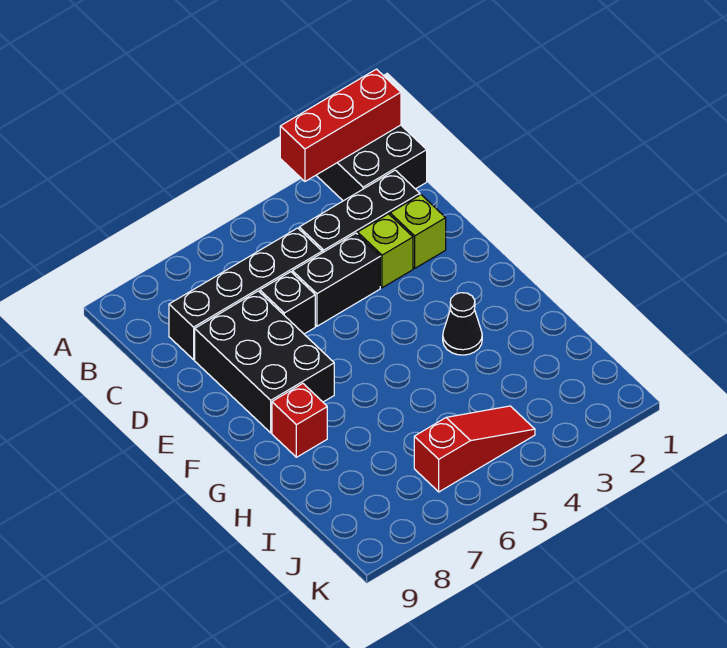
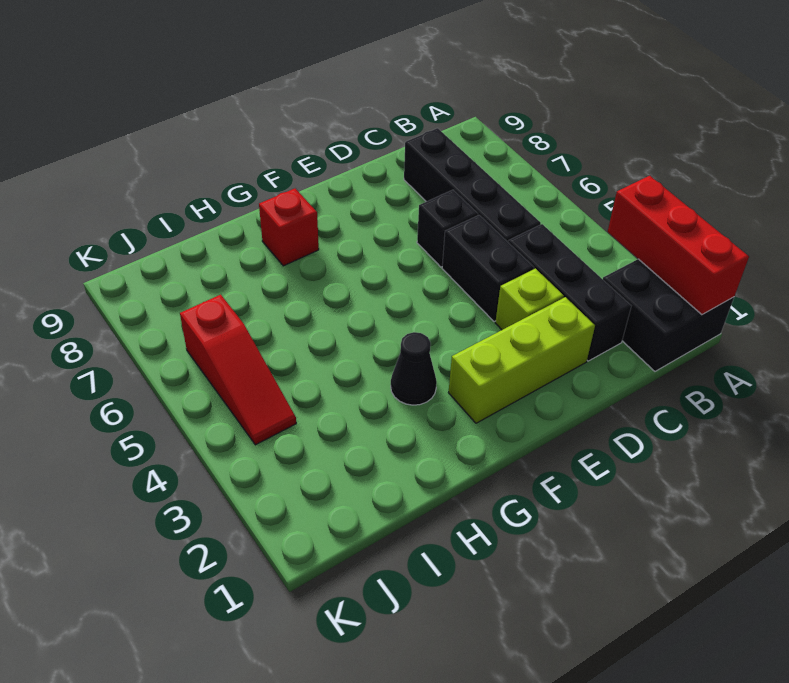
lime 1x1 brick [390,195,446,268] -> lime 1x3 brick [449,297,595,423]
black 2x3 brick [195,291,334,433] -> none

